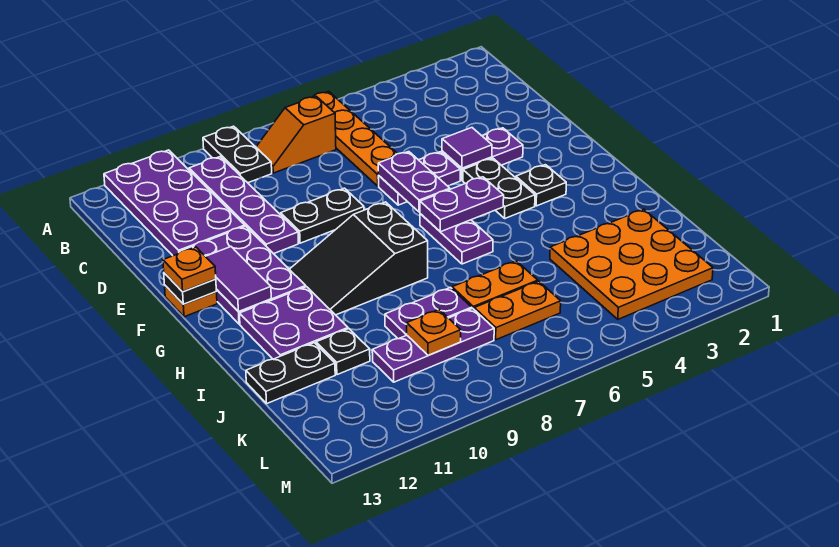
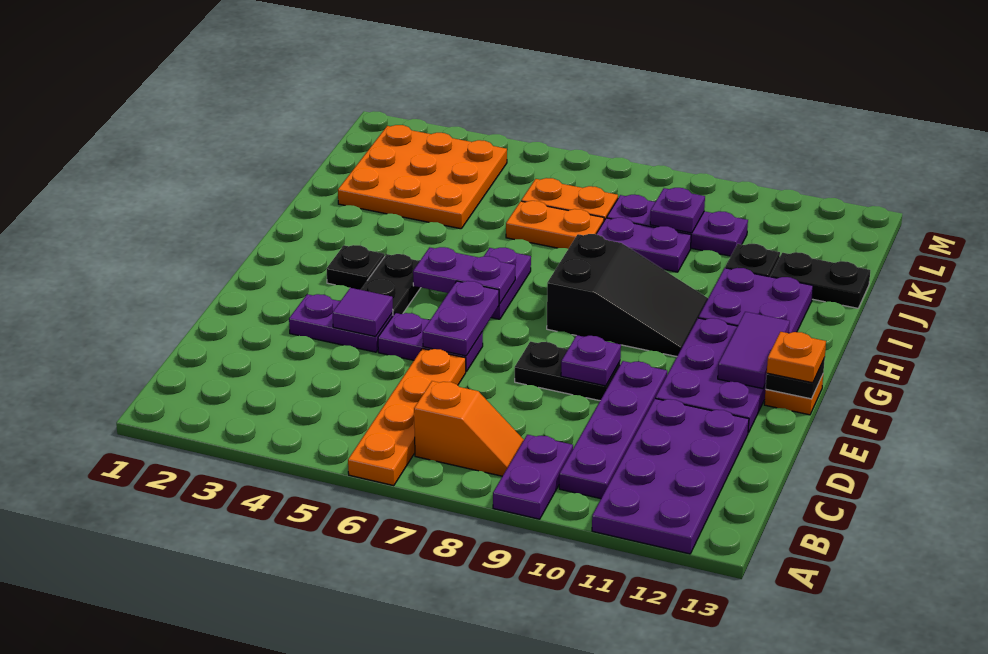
black 1x2 plate [203,126,272,183] -> purple 1x2 plate [493,435,573,519]
none -> purple 1x1 plate [561,335,621,386]
orange 1x1 plate [407,310,461,355] -> purple 1x1 plate [650,188,705,233]

